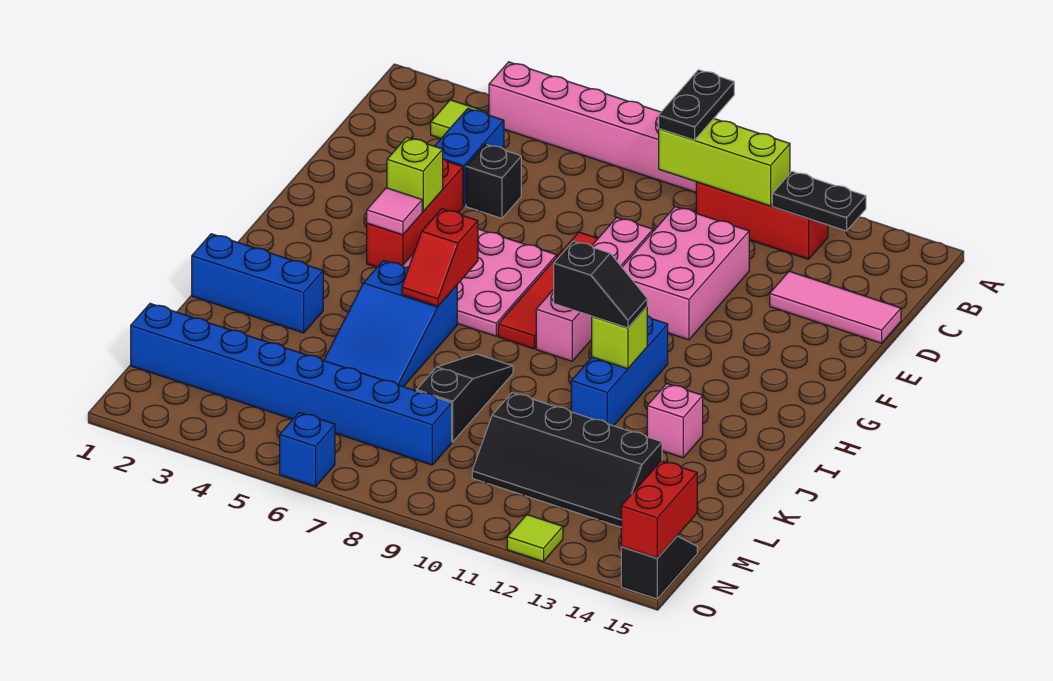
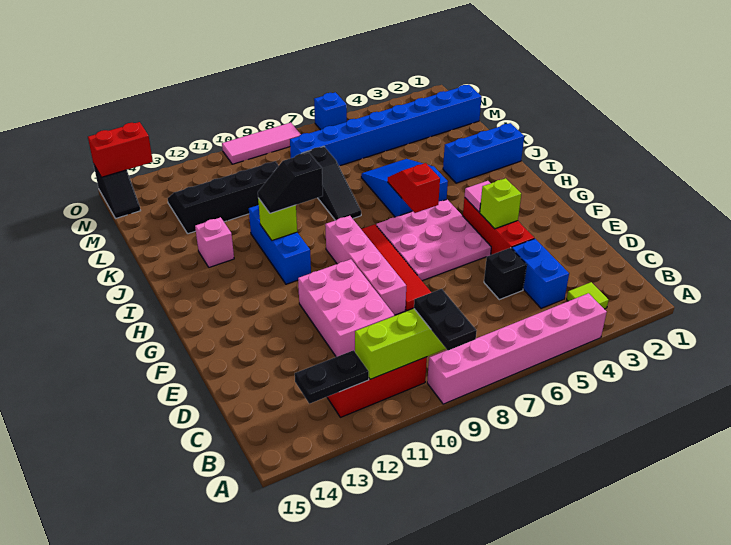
pink 1x3 tile [770,271,901,343] -> pink 1x3 tile moved to [222,123,301,164]
red 1x2 brick [621,461,697,558] -> red 1x2 brick turned to [88,122,153,177]
lime 1x1 tile [507,515,563,562] -> none

